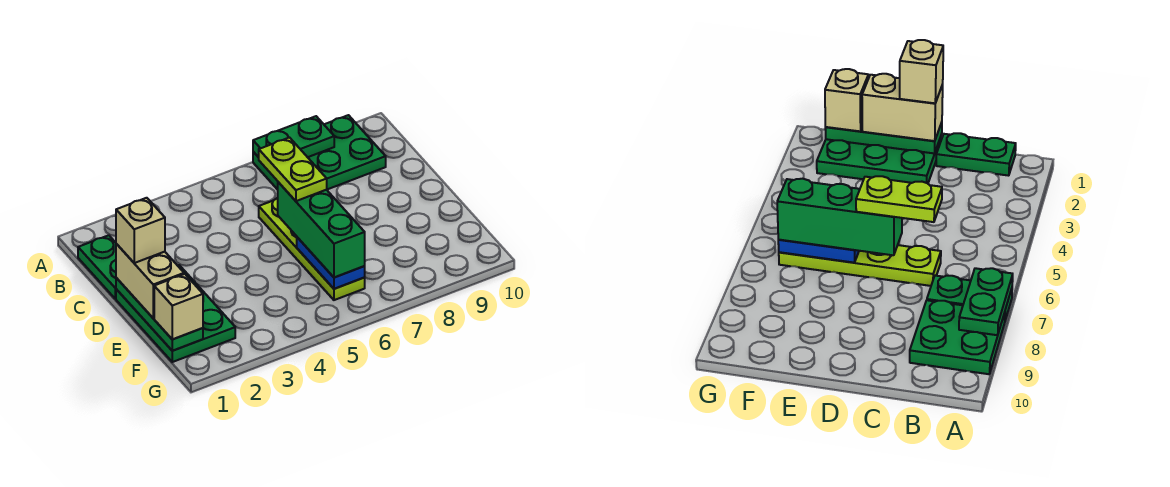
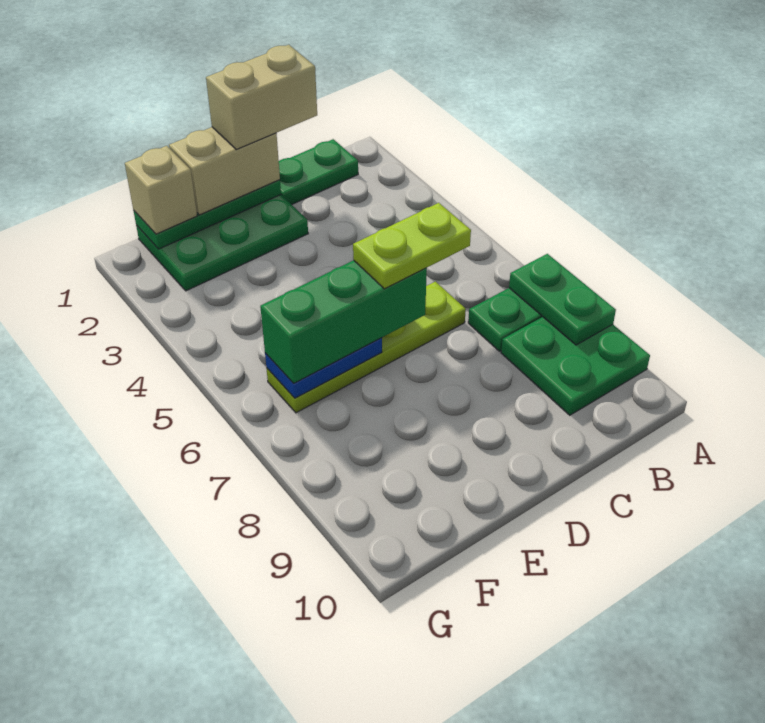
tan 1x1 brick [116,198,165,263] -> tan 1x2 brick [206,45,317,150]

